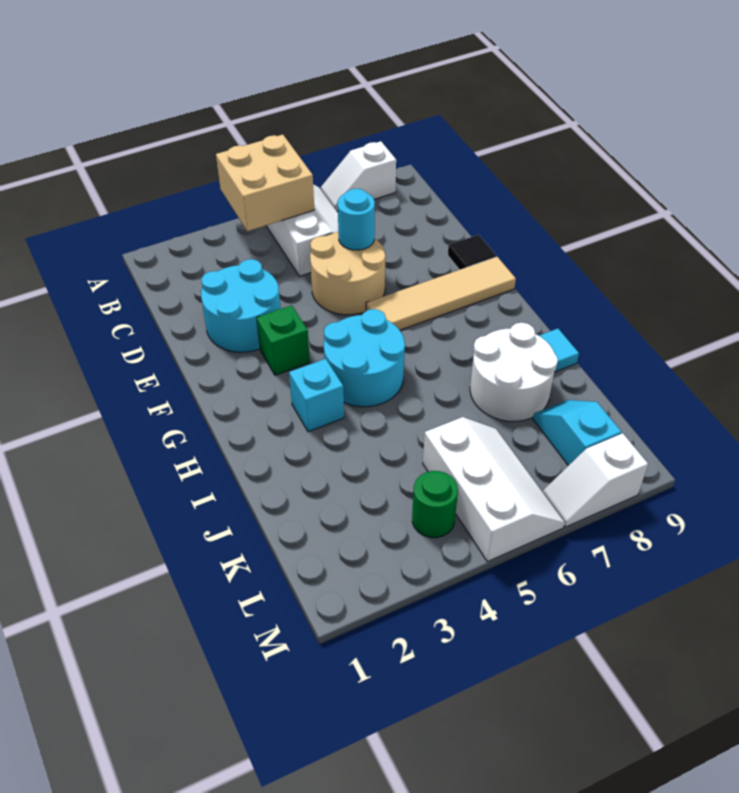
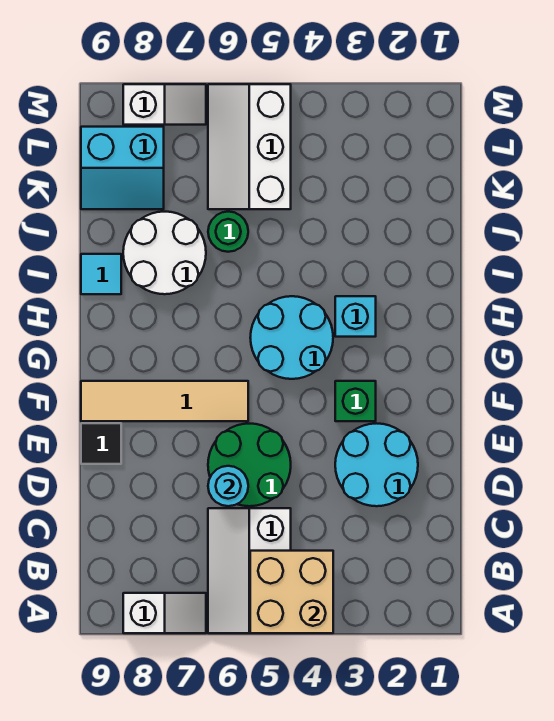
tan 2x2 round brick [310,232,385,315] -> green 2x2 round brick [208,424,291,506]
cyan 1x2 slope [533,400,621,466] -> cyan 2x2 slope [81,127,164,209]
green 1x1 round brick [412,471,458,538] -> green 1x1 round brick moved to [208,212,248,252]

